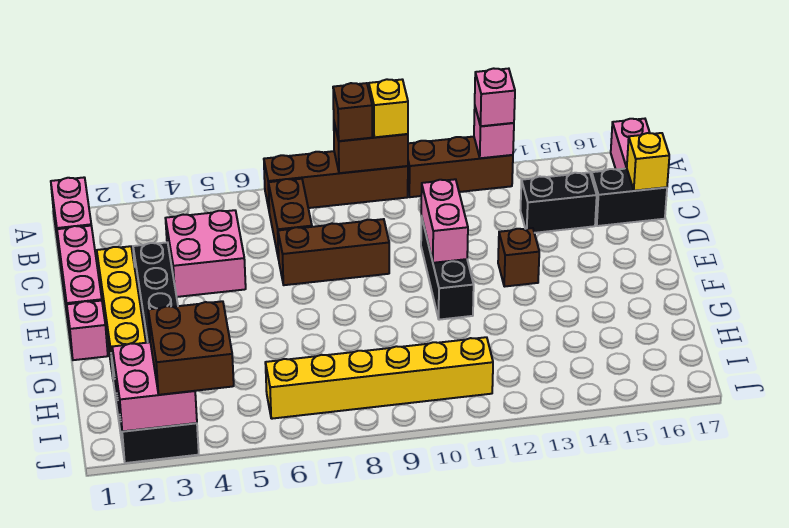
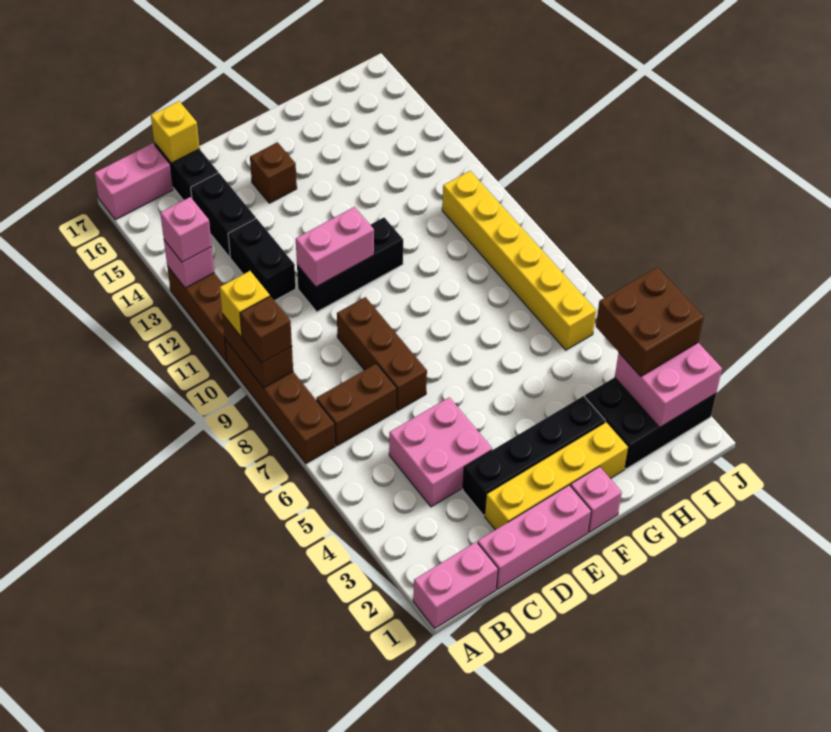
none -> black 1x2 brick [228,218,296,301]
brown 1x1 brick [498,228,539,287] -> brown 1x1 brick moved to [250,142,297,203]

